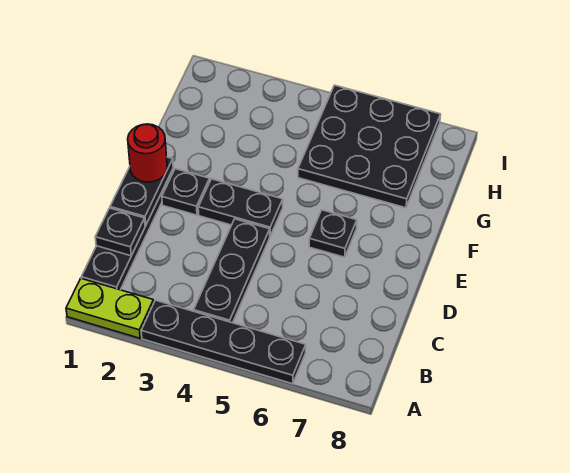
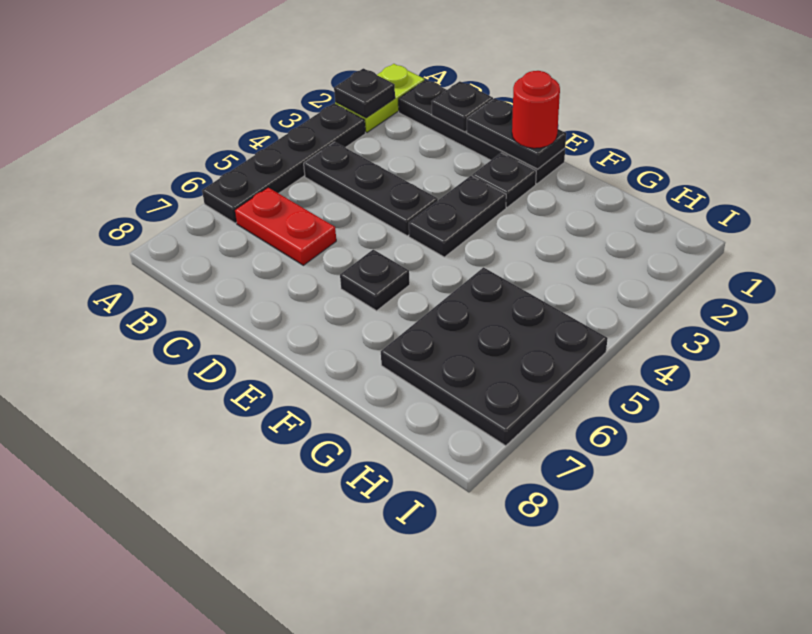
none -> black 1x1 plate [334,68,395,118]
none -> red 1x2 plate [235,188,336,265]

